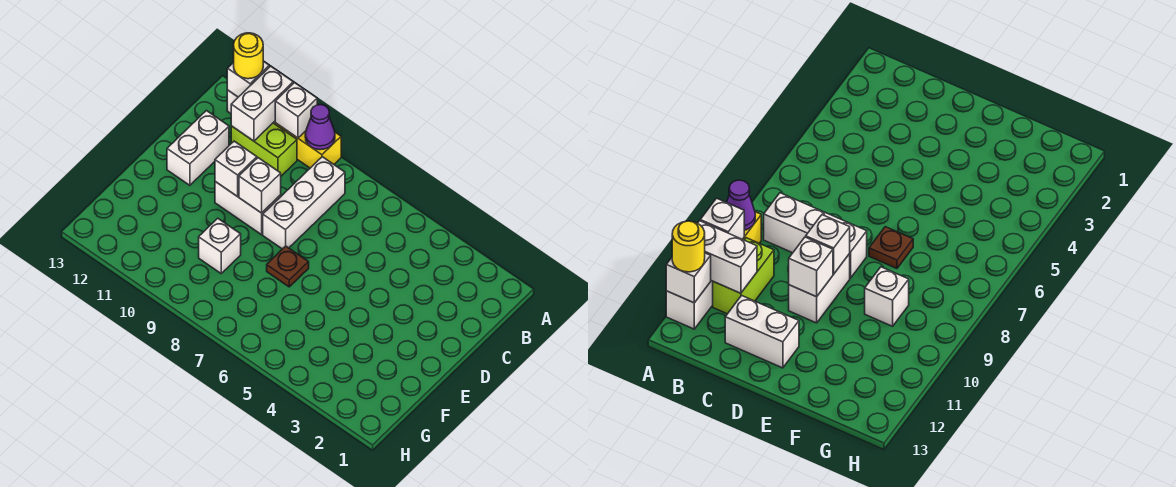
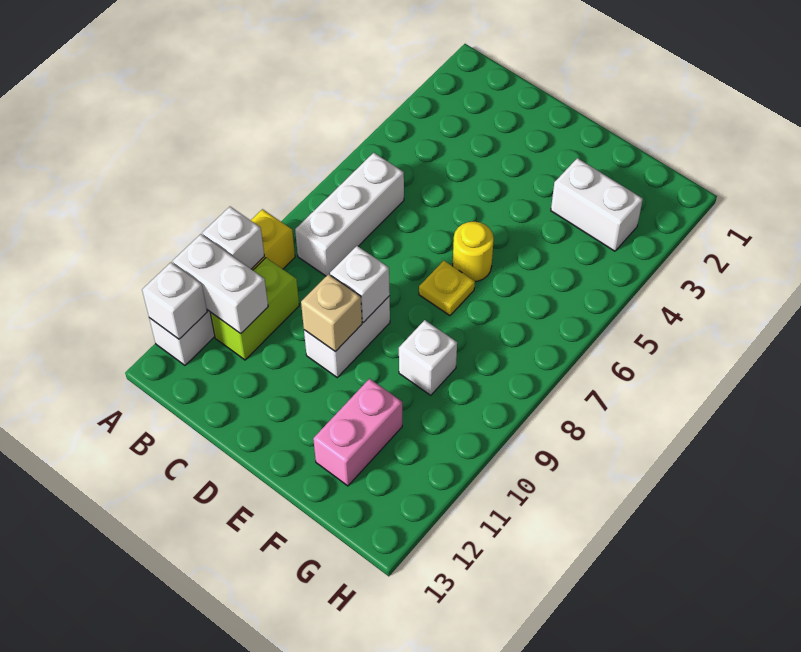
purple 1x1 cone [305,105,335,150] -> none
yellow 1x1 round brick [234,33,263,79] -> yellow 1x1 round brick moved to [453,222,494,282]
white 1x3 brick [263,157,345,249] -> white 1x3 brick turned to [295,153,404,276]
white 1x2 brick [167,111,229,185] -> white 1x2 brick moved to [551,158,643,251]
white 1x1 brick [215,141,257,197] -> tan 1x1 brick [301,274,362,352]
brown 1x1 plate [267,246,309,287] -> yellow 1x1 plate [419,261,475,316]
none -> pink 1x2 brick [313,379,402,486]

